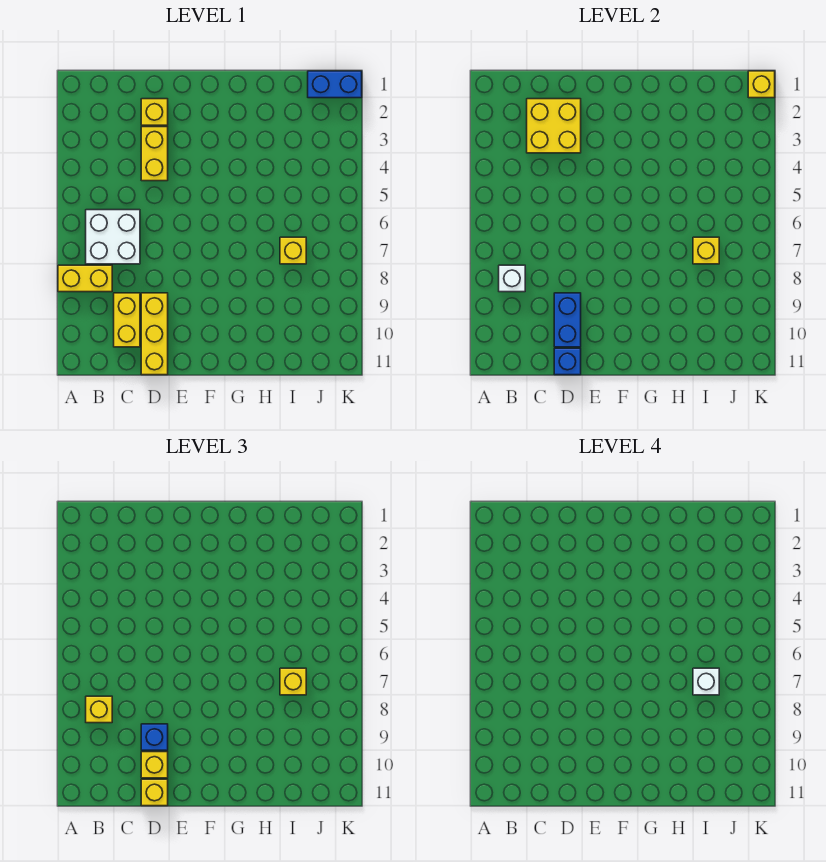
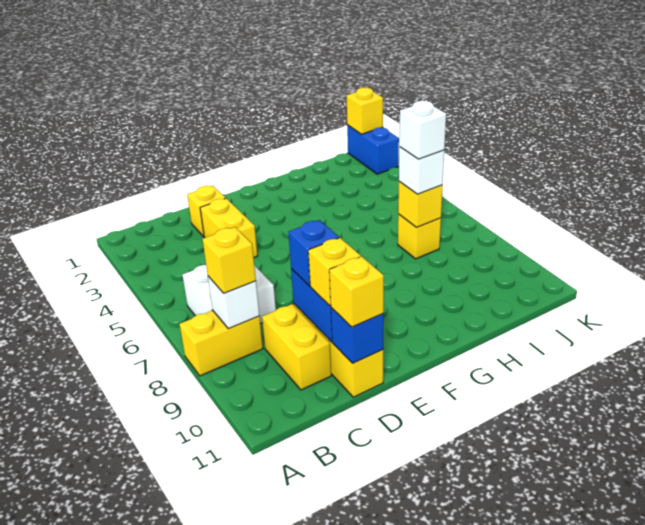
yellow 2x2 brick [527,99,581,153] -> none
yellow 1x1 brick [280,668,306,695] -> white 1x1 brick [399,147,444,194]
blue 1x2 brick [308,71,362,98] -> blue 1x2 brick turned to [347,125,399,174]

